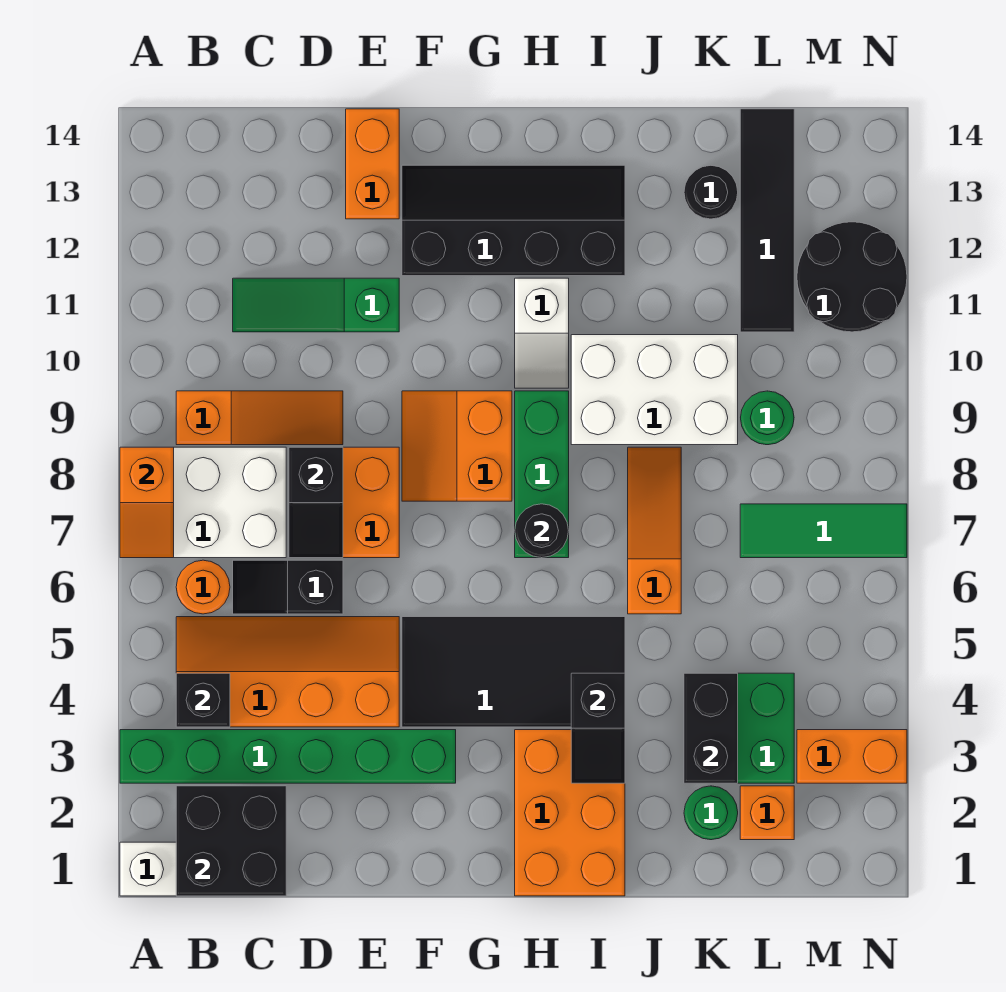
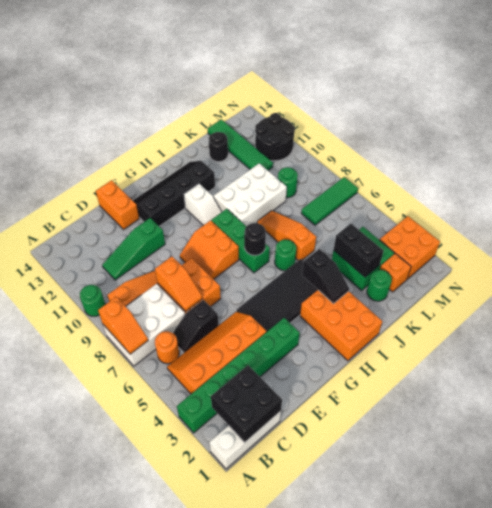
none -> green 1x1 round brick [80,285,105,316]
black 1x1 brick [176,673,230,727] -> none
black 1x2 slope [289,447,343,558] -> orange 1x2 slope [155,257,203,311]
none -> green 1x1 round brick [275,239,296,271]
black 1x4 tile [740,109,794,332] -> green 1x4 tile [208,119,273,170]
orange 1x2 brick [797,730,907,783] -> orange 2x2 brick [380,216,440,279]

